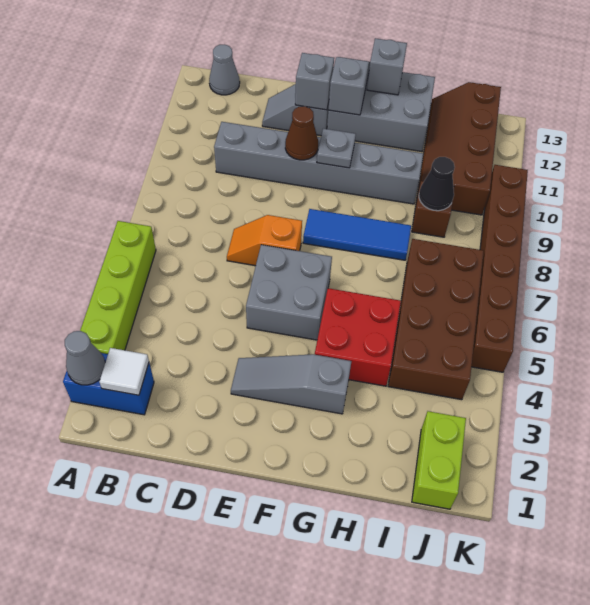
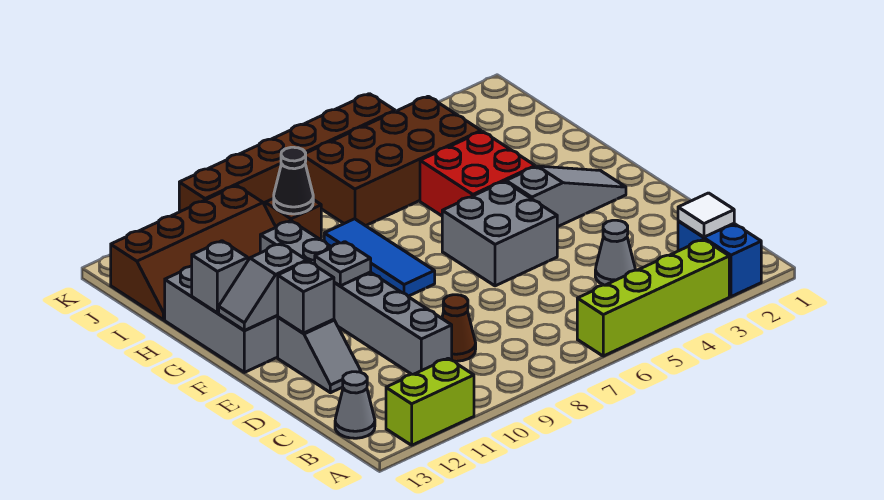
grey 1x1 cone [65,331,105,385] -> grey 1x1 cone moved to [595,220,635,285]
orange 1x2 slope [227,215,302,266] -> none
grey 1x3 slope [231,354,351,414] -> grey 1x3 slope turned to [506,166,626,227]
brown 1x1 cone [285,106,318,160] -> brown 1x1 cone moved to [442,295,476,361]
lime 1x2 brick [412,411,466,509] -> lime 1x2 brick moved to [386,358,474,445]

